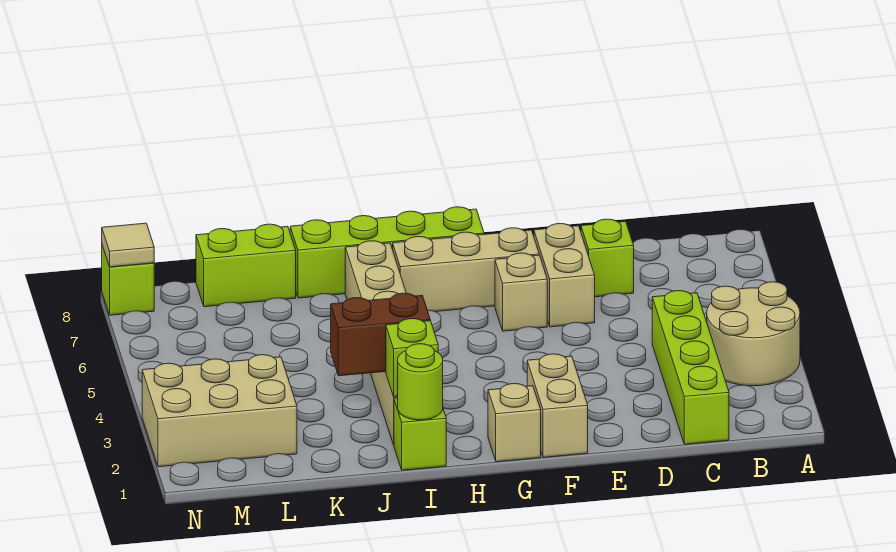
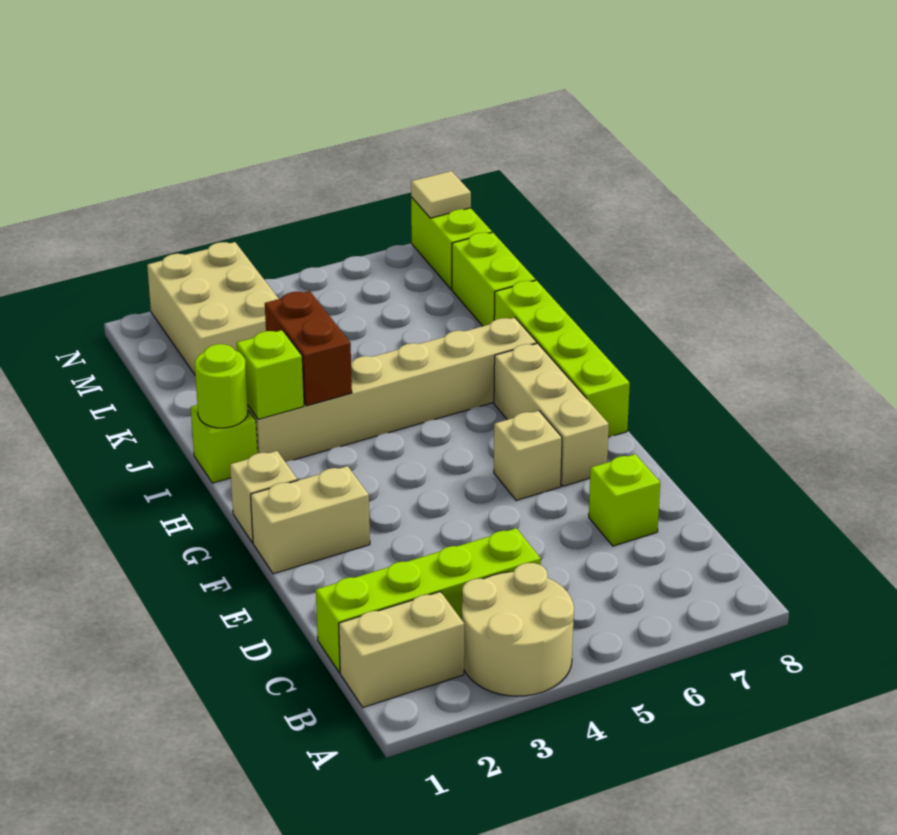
tan 1x2 brick [534,224,595,327] -> tan 1x2 brick moved to [339,592,464,707]
lime 1x1 brick [102,245,154,315] -> lime 1x2 brick [411,197,492,289]

